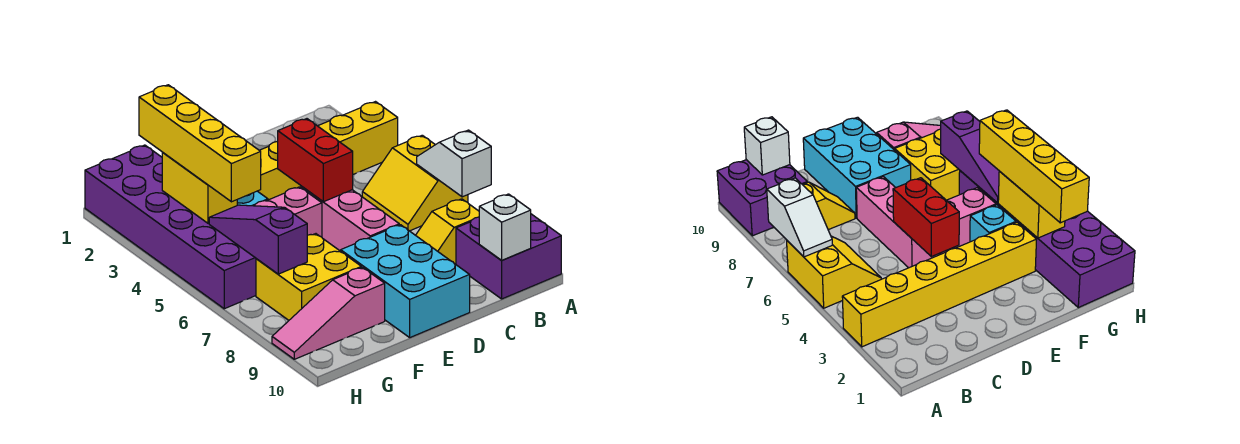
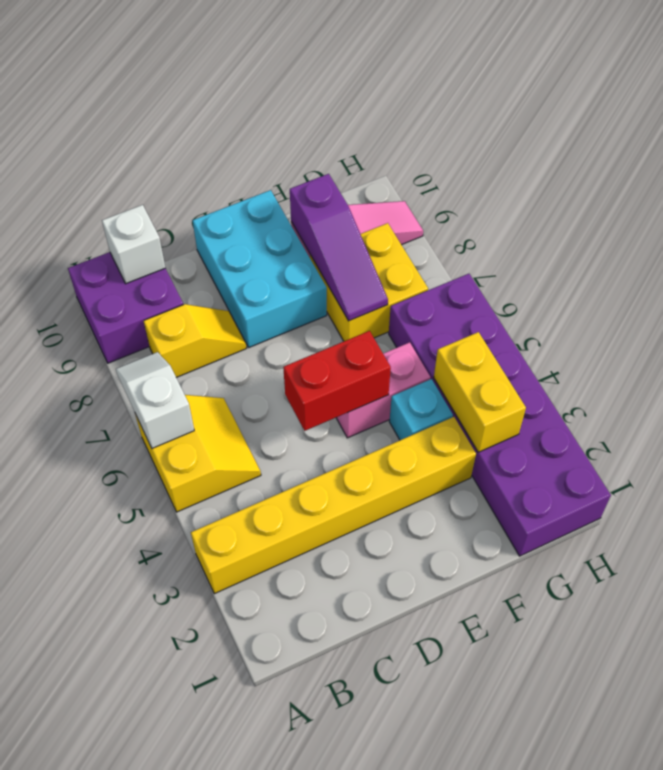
white 1x2 slope [417,130,491,197] -> white 1x2 slope turned to [116,352,194,448]
red 1x2 brick [278,119,353,202] -> red 1x2 brick turned to [283,331,391,431]
pink 1x3 brick [301,186,399,251] -> none
yellow 1x4 brick [139,85,261,202] -> none
purple 1x3 slope [209,205,307,274] -> purple 1x3 slope moved to [290,174,388,321]

